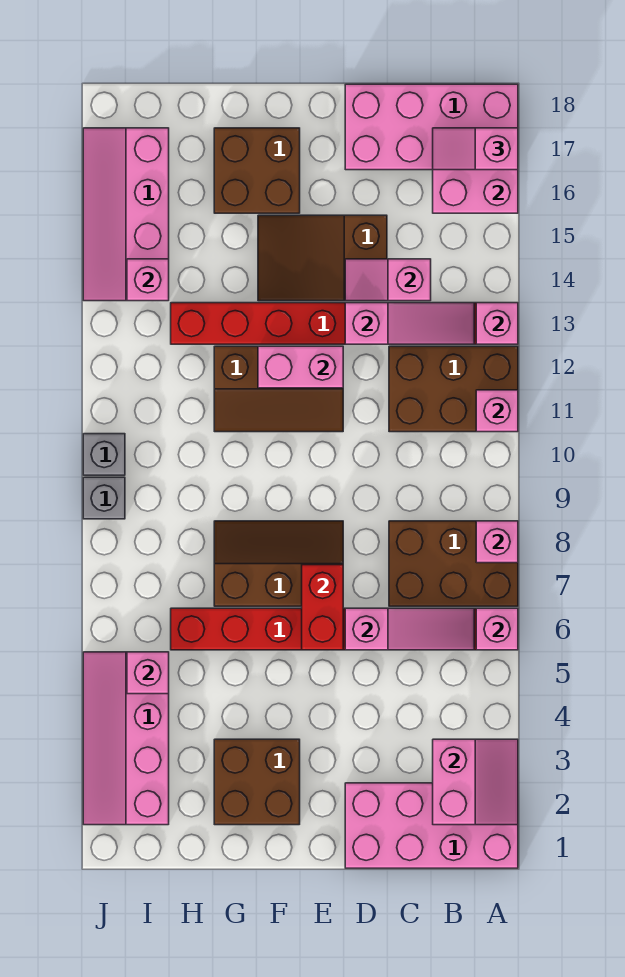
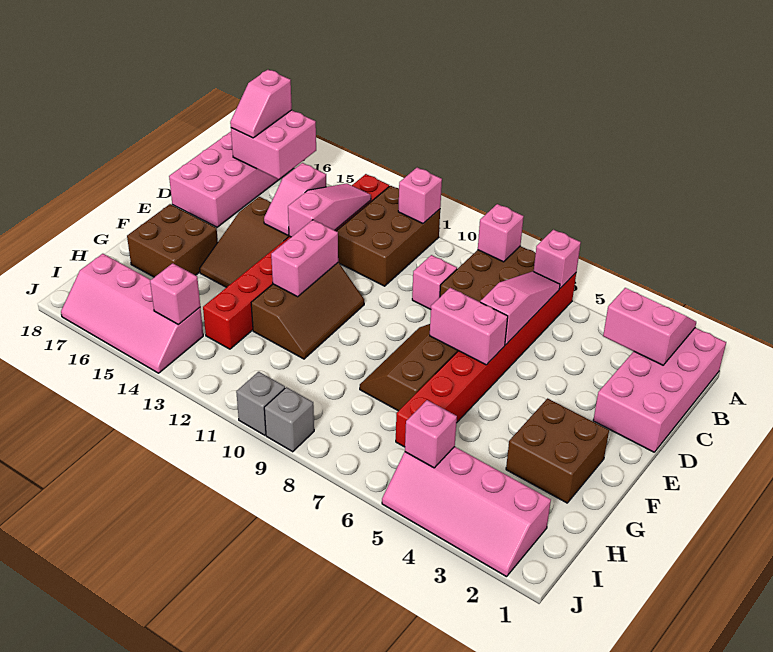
pink 1x1 brick [476,303,518,344] -> pink 1x1 brick moved to [412,255,457,309]
red 1x2 brick [302,565,343,650] -> pink 1x2 brick [430,288,508,365]

